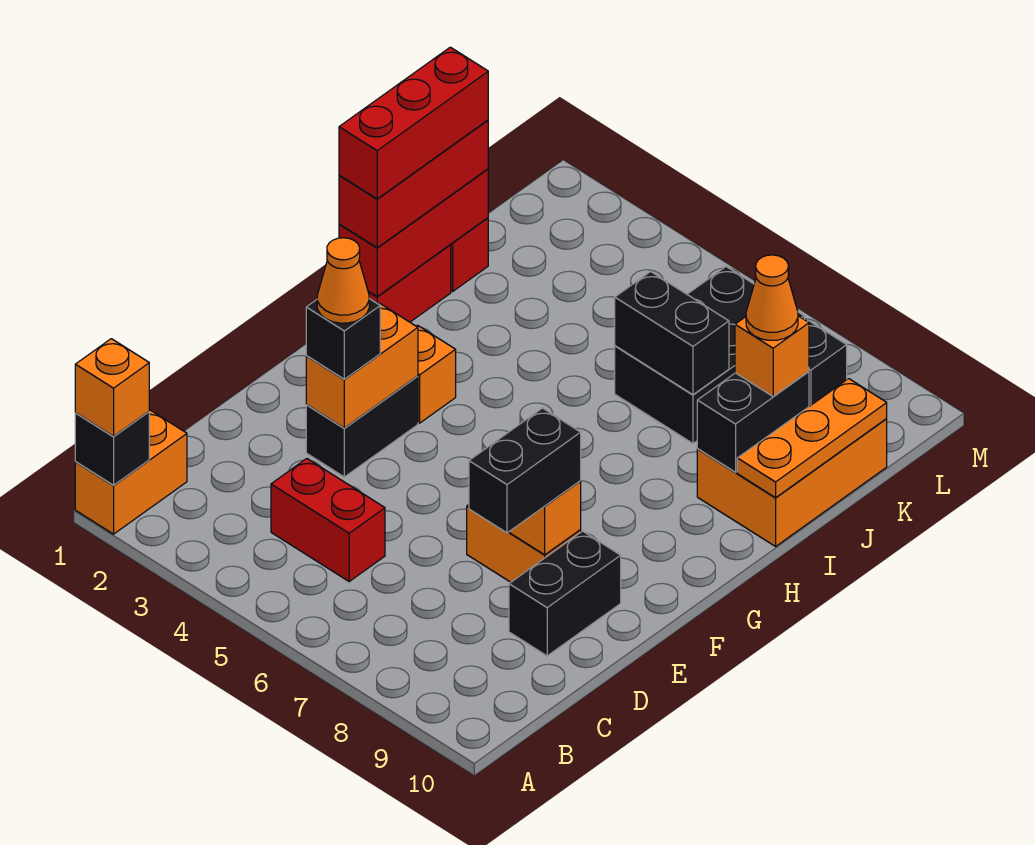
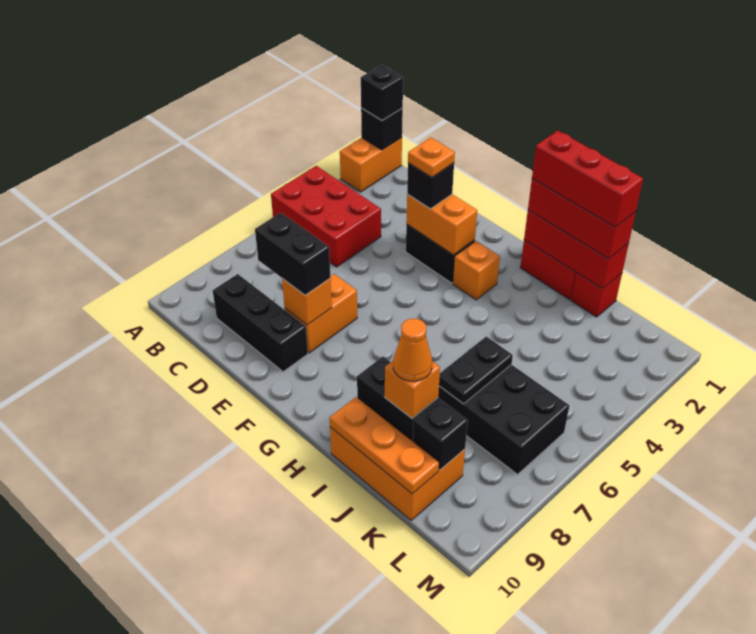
orange 1x2 brick [75,410,187,534] -> orange 1x2 brick turned to [340,138,402,192]
orange 1x1 brick [75,339,149,436] -> black 1x1 brick [361,65,403,120]
red 1x2 brick [271,459,385,581] -> red 2x3 brick [271,166,381,267]
black 1x2 brick [509,531,621,656] -> black 1x3 brick [213,274,308,372]
orange 1x1 cone [317,238,369,323] -> orange 1x1 plate [408,138,455,177]
black 1x2 brick [615,272,729,395] -> black 1x2 plate [439,336,513,404]

